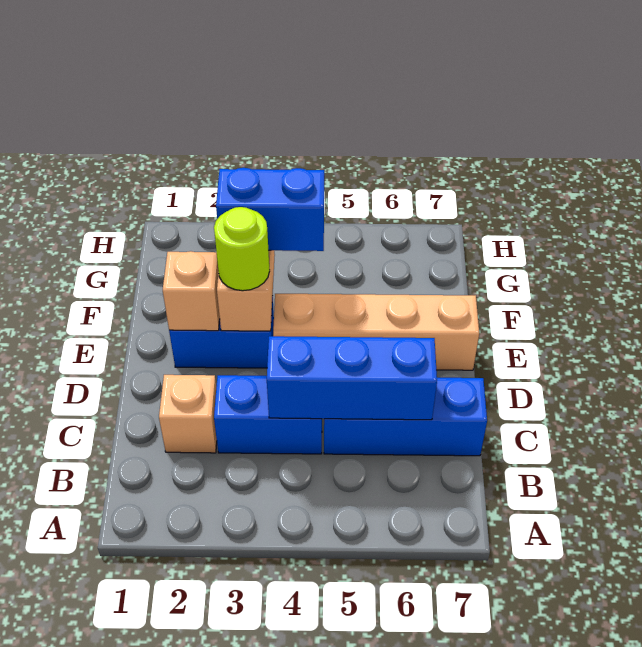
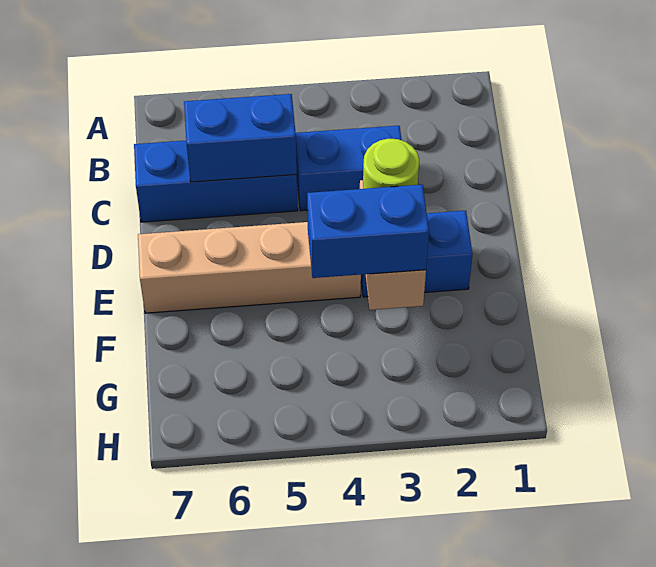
tan 1x1 brick [159,375,217,453] -> none
blue 1x3 brick [267,336,437,420] -> blue 1x2 brick [184,94,297,182]
tan 1x1 brick [163,251,220,331] -> none

